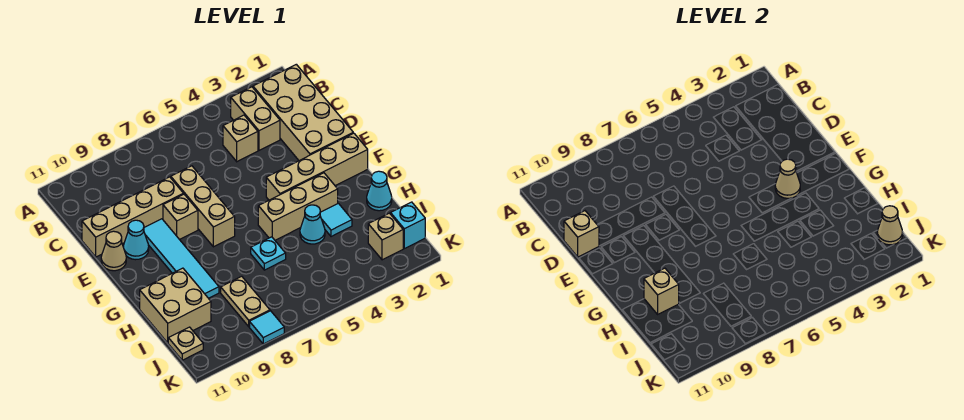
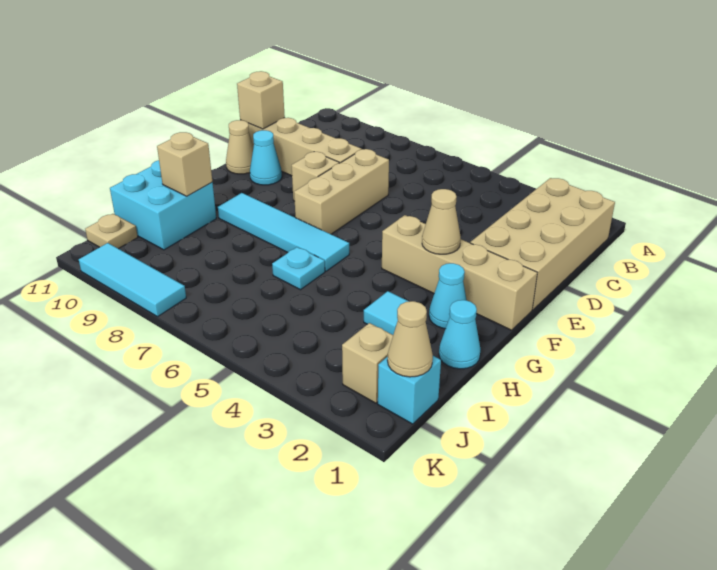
tan 1x2 brick [231,87,280,150] -> none
tan 1x1 brick [223,115,258,162] -> none
cyan 1x4 tile [144,219,219,298] -> cyan 1x4 tile turned to [218,193,349,271]
tan 1x3 brick [258,173,338,240] -> none
cyan 1x1 cone [300,205,325,244] -> cyan 1x1 cone moved to [429,263,467,329]
tan 2x2 brick [140,268,211,343] -> cyan 2x2 brick [110,160,216,250]
tan 1x2 plate [221,276,270,327] -> none
cyan 1x1 tile [250,311,284,344] -> cyan 1x3 tile [79,243,186,317]

